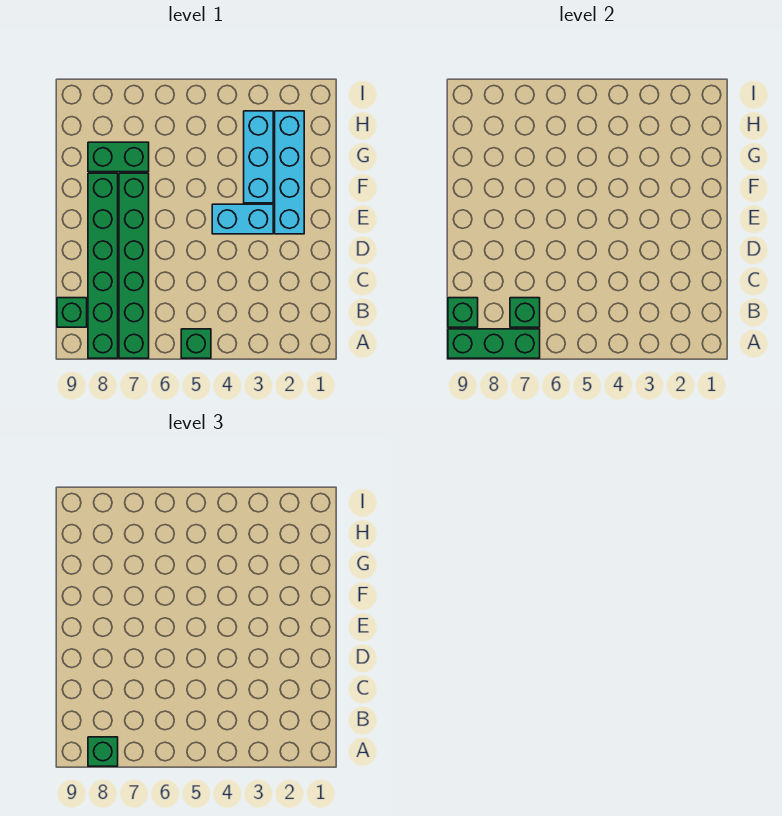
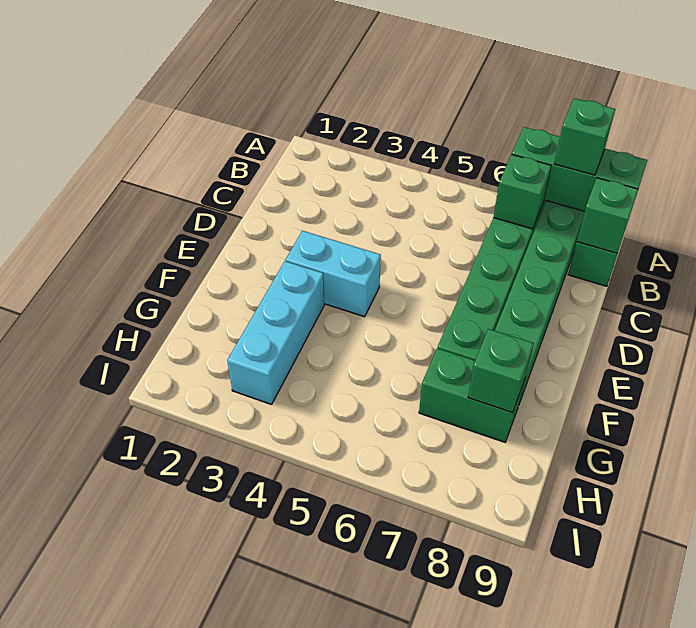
green 1x1 brick [181,329,211,358] -> green 1x1 brick moved to [468,329,534,413]
cyan 1x4 brick [275,111,304,234] -> none

